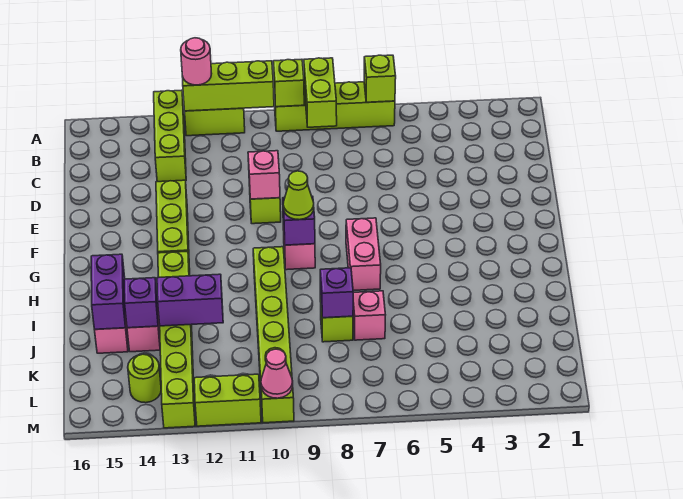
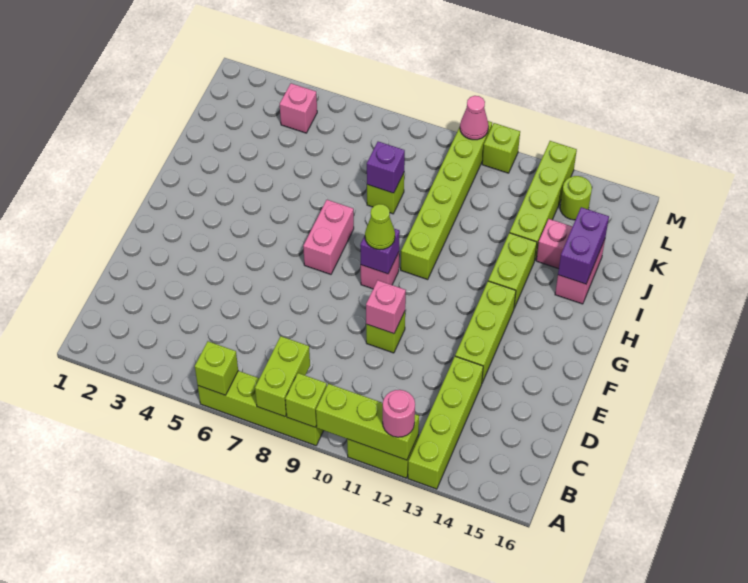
lime 1x3 brick [154,90,186,182] -> lime 1x4 brick [408,356,483,489]
pink 1x1 brick [353,291,385,340] -> pink 1x1 brick moved to [280,83,317,133]
purple 1x2 brick [157,274,223,326] -> none
purple 1x1 brick [124,278,158,328] -> none
lime 1x2 brick [194,374,261,426] -> lime 1x1 brick [482,123,520,173]

